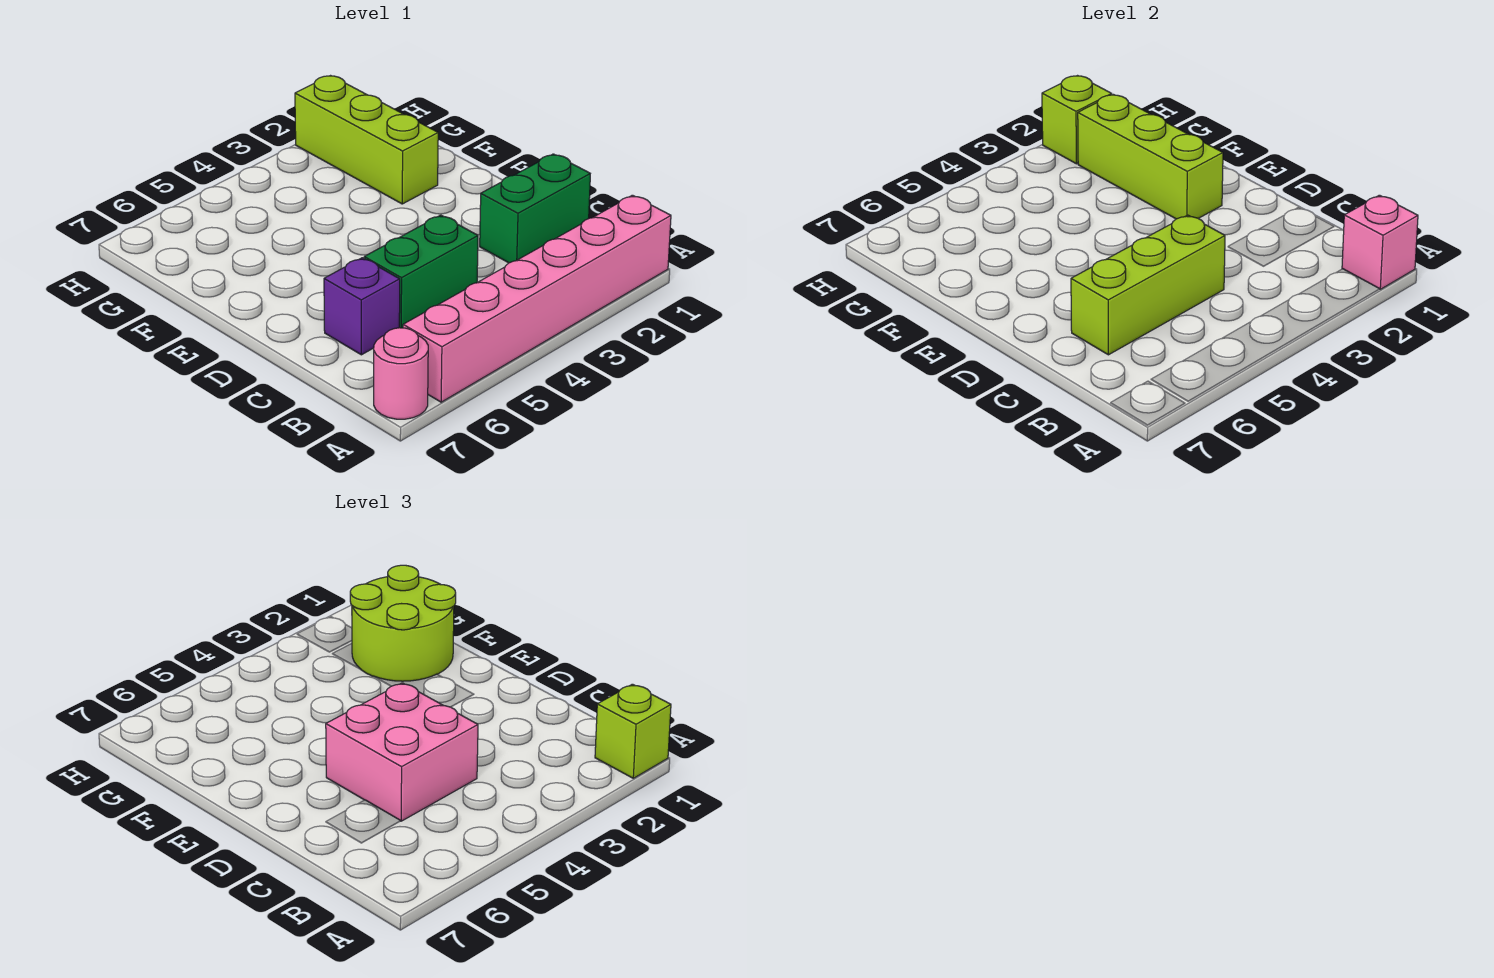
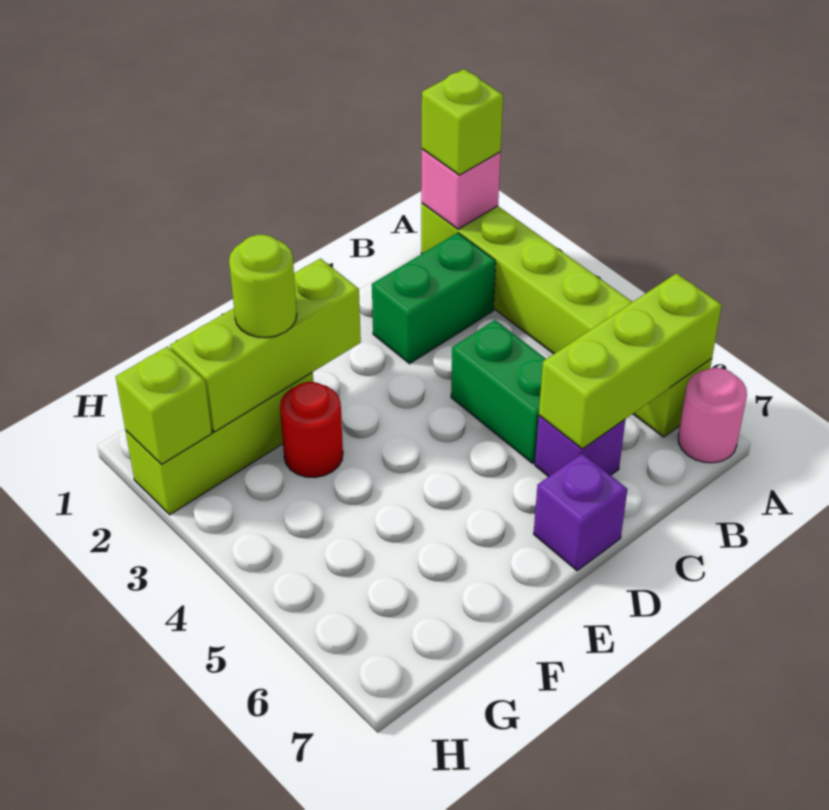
pink 1x6 brick [403,195,671,402] -> lime 1x6 brick [421,203,712,437]
green 1x2 brick [480,154,590,263] -> green 1x2 brick turned to [372,233,496,364]
lime 1x3 brick [1071,215,1225,355] -> lime 1x3 brick turned to [539,273,722,449]
pink 2x2 brick [326,683,478,821] -> none
none -> purple 1x1 brick [534,453,627,571]
lime 2x2 round brick [350,565,456,681] -> lime 1x1 round brick [229,235,297,338]
none -> red 1x1 round brick [280,382,343,477]

